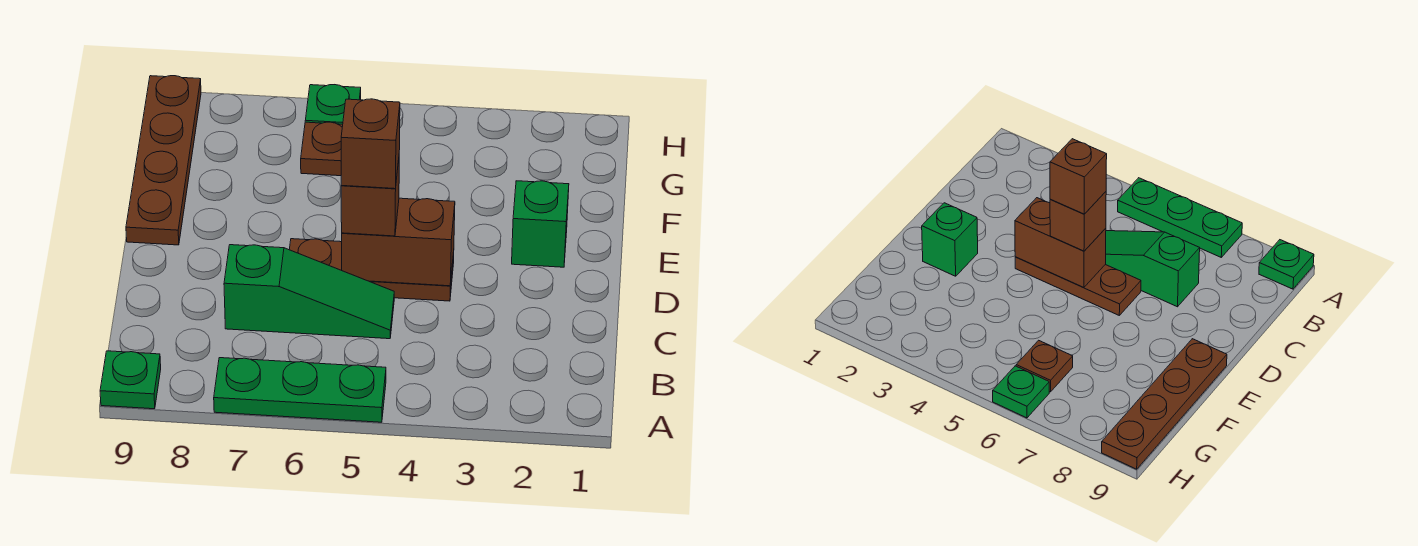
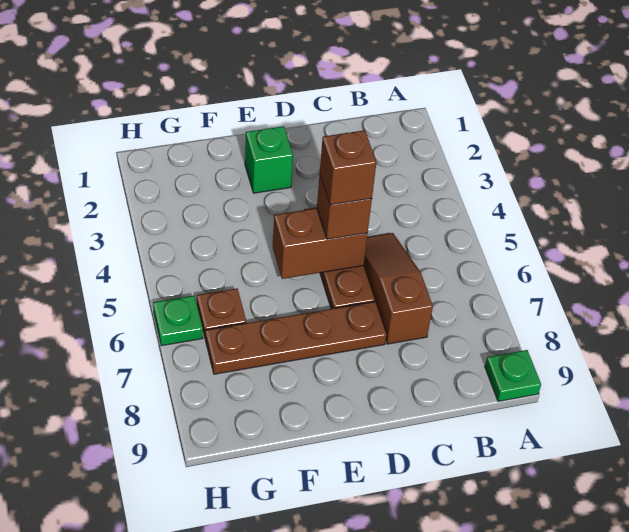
green 1x3 plate [214,358,386,422] -> none
green 1x3 slope [224,245,394,339] -> brown 1x3 slope [364,233,433,344]
brown 1x2 brick [342,198,455,286] -> brown 1x2 brick turned to [273,208,368,279]
brown 1x4 plate [126,76,201,245] -> brown 1x4 plate moved to [205,302,386,374]

